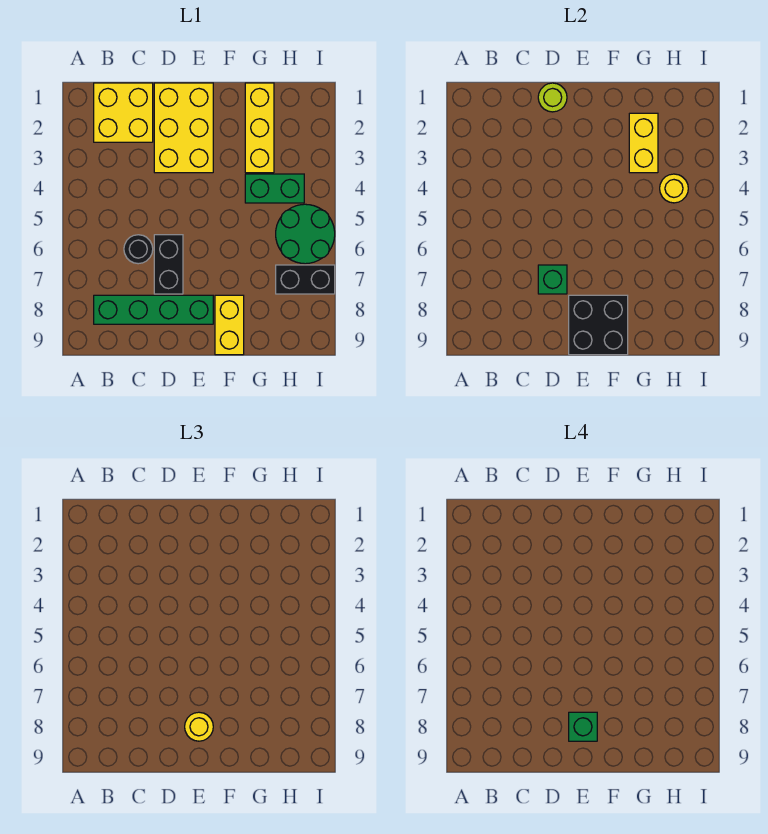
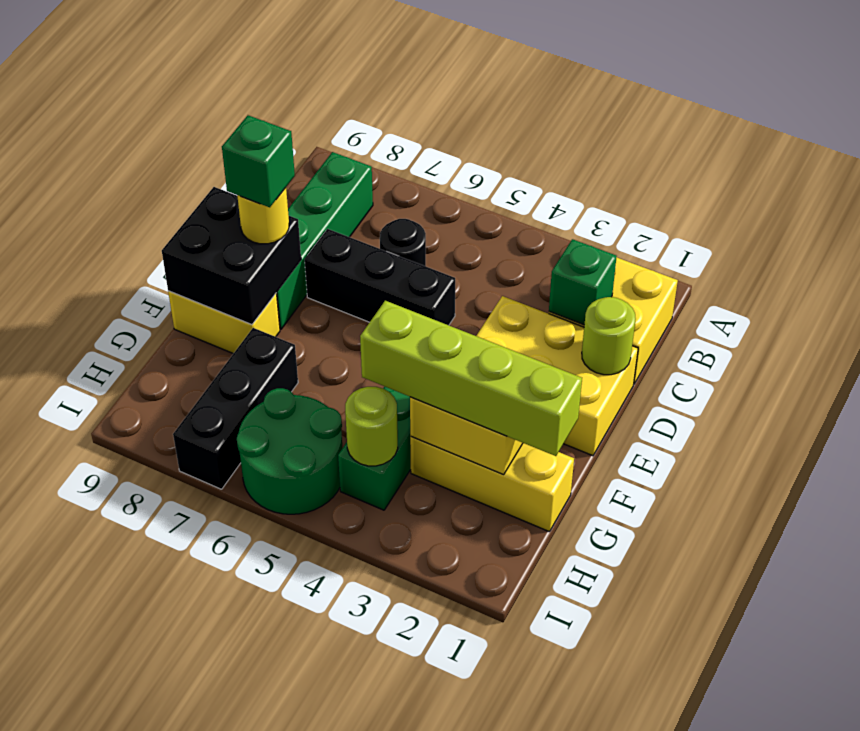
black 1x2 brick [154,235,183,294] -> black 1x3 brick [305,229,455,325]
green 1x1 brick [538,265,567,294] -> green 1x1 brick moved to [549,239,617,325]
none -> lime 1x4 brick [360,301,582,456]
yellow 1x1 round brick [660,174,688,203] -> lime 1x1 round brick [345,387,398,466]
black 1x2 brick [276,265,335,294] -> black 1x3 brick [173,328,298,489]

